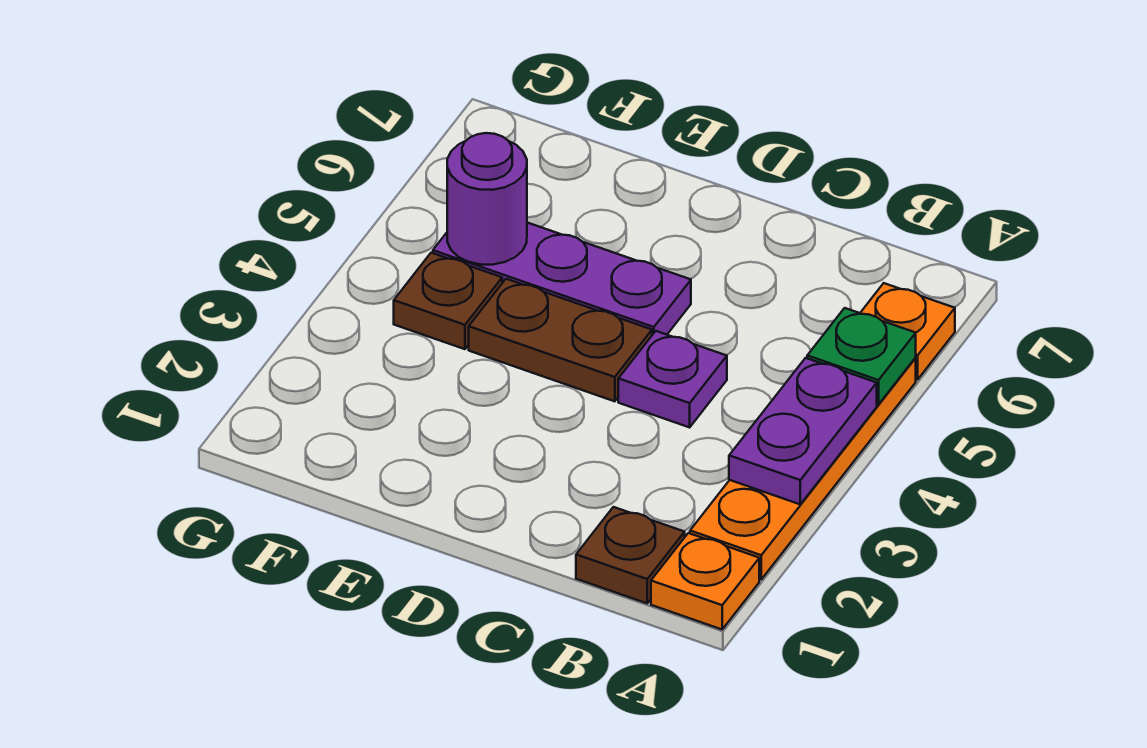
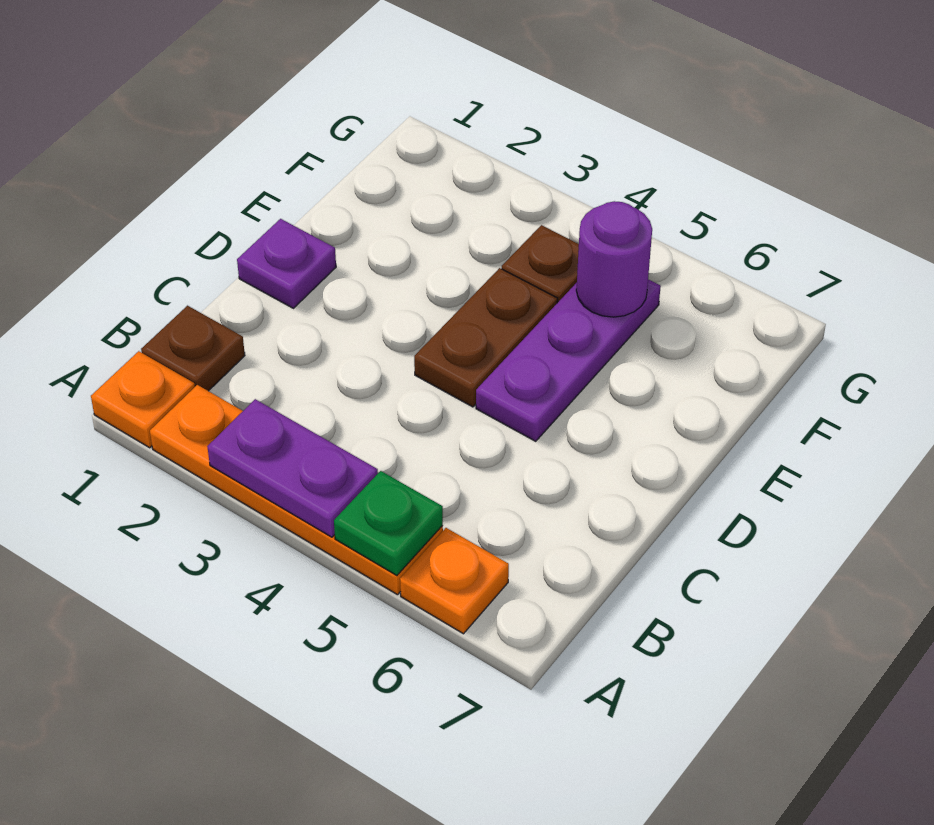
purple 1x1 plate [618,331,727,427] -> purple 1x1 plate moved to [237,219,336,308]

